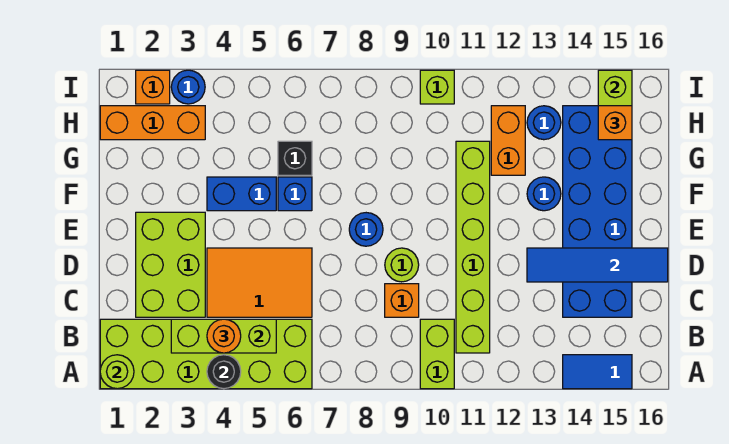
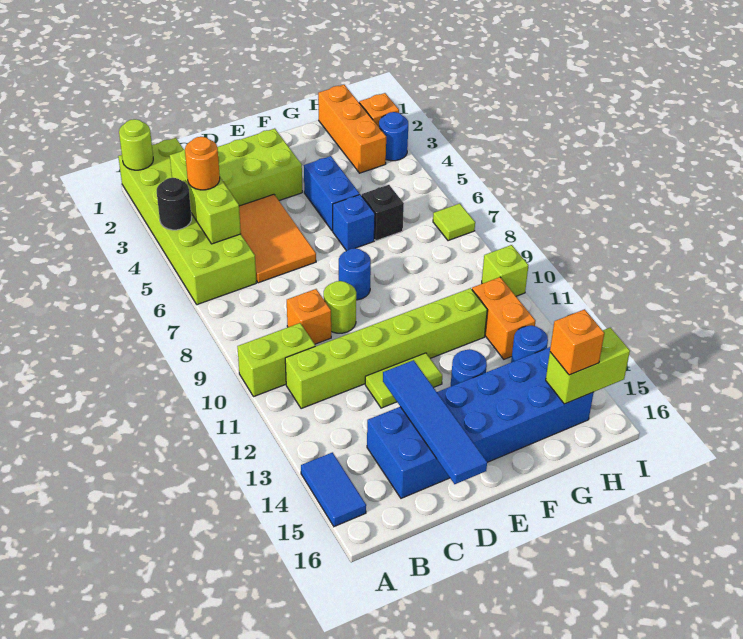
none -> lime 1x2 tile [365,353,442,408]
orange 1x2 brick [491,106,525,175] -> orange 1x2 brick turned to [472,277,535,359]
none -> lime 1x1 tile [433,204,475,241]

